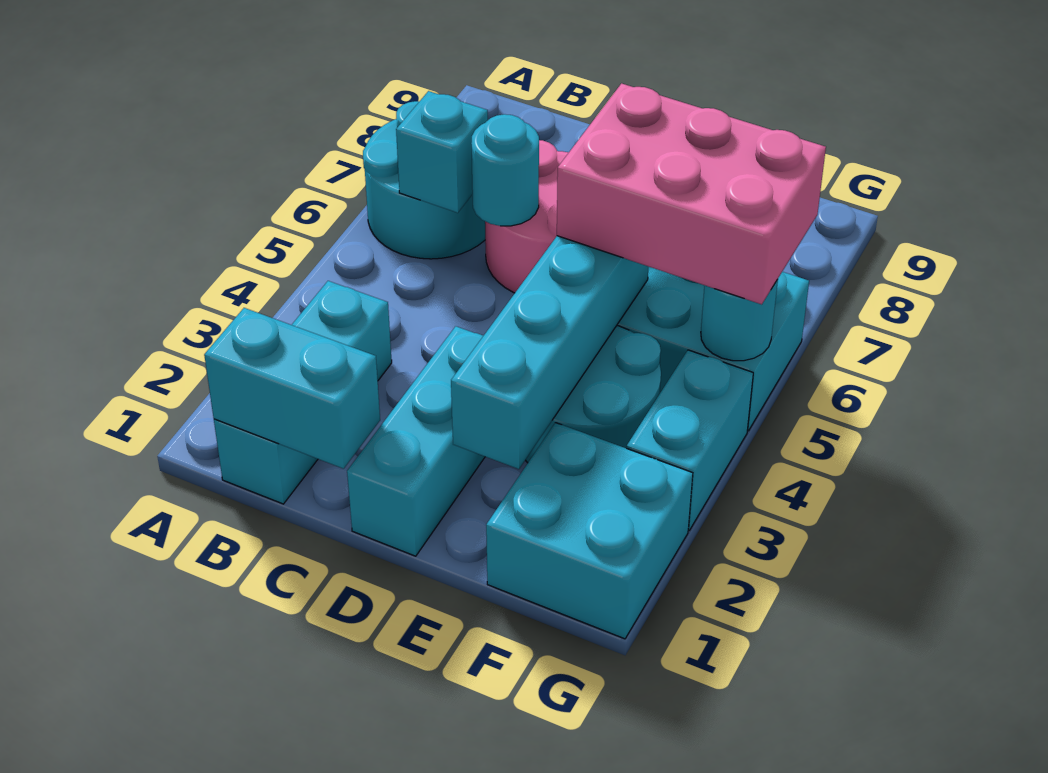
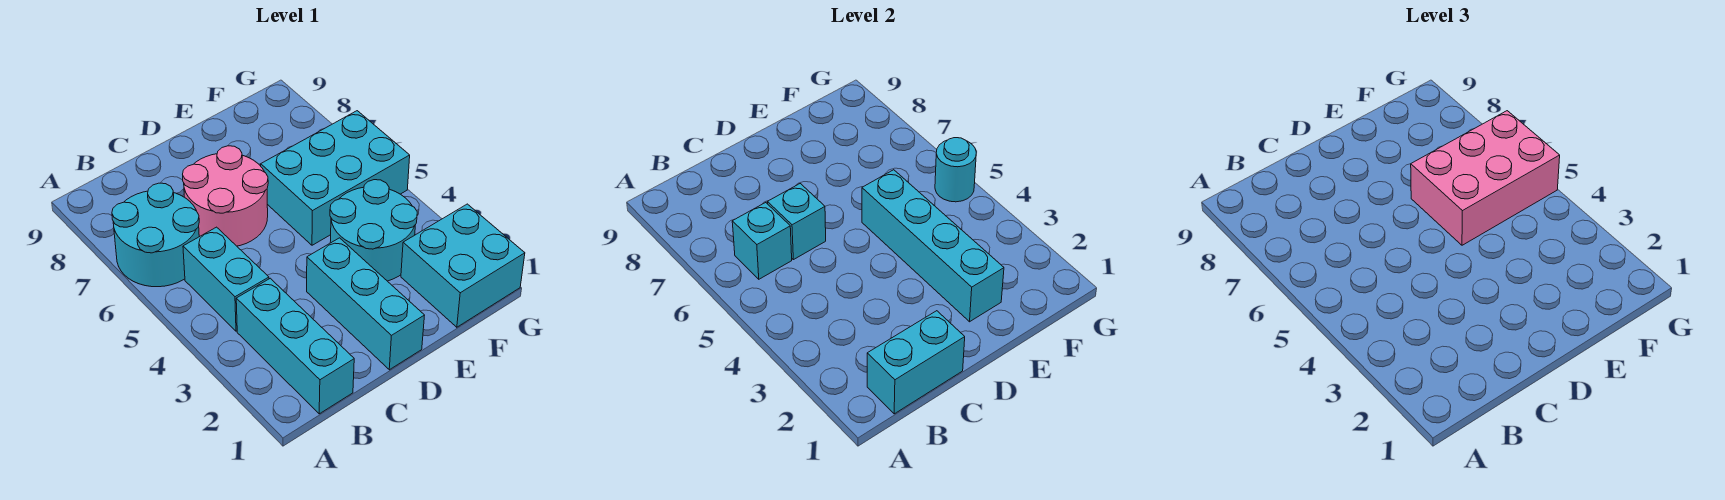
cyan 1x1 round brick [471,114,539,226] -> cyan 1x1 brick [768,184,826,260]
cyan 1x2 brick [627,350,753,530] -> cyan 1x2 brick moved to [183,227,269,331]

